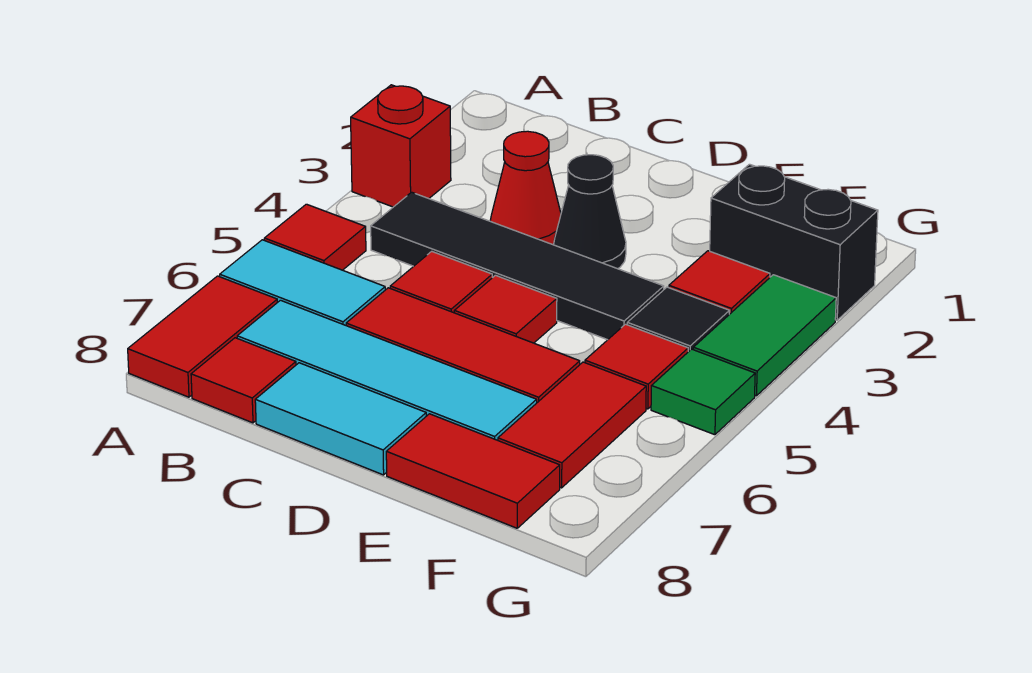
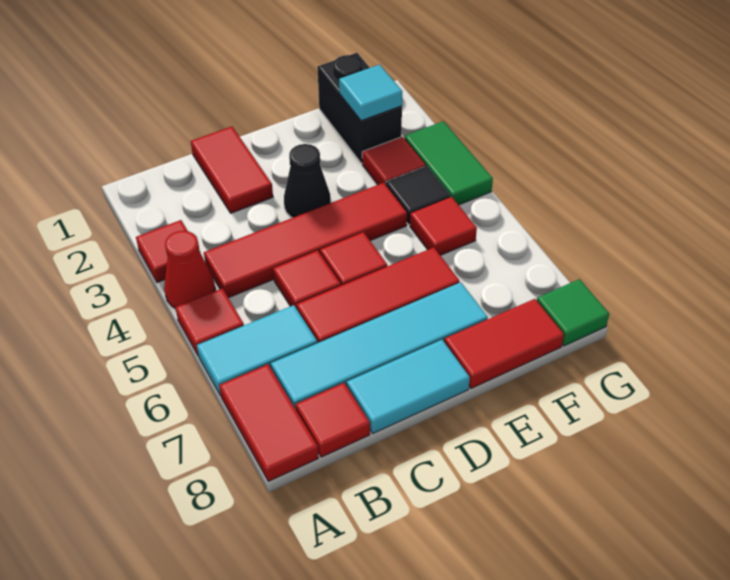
red 1x1 brick [351,85,451,207] -> red 1x1 tile [136,220,200,282]
black 1x4 tile [371,192,664,340] -> red 1x4 tile [204,183,407,298]
red 1x1 cone [490,131,561,245] -> red 1x1 cone moved to [164,231,215,308]
black 1x2 brick [710,164,878,320] -> black 1x2 brick turned to [317,53,402,164]
none -> cyan 1x1 tile [339,65,402,121]
red 1x2 tile [498,362,646,488] -> red 1x2 tile moved to [191,126,273,213]
green 1x1 tile [651,349,755,435] -> green 1x1 tile moved to [537,279,609,346]

